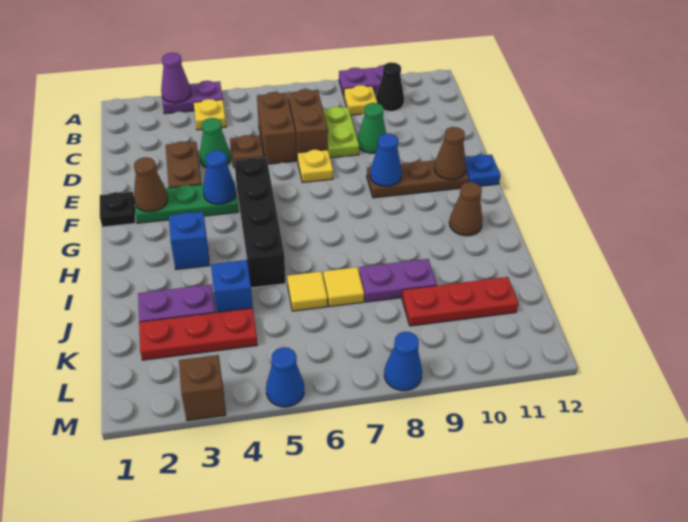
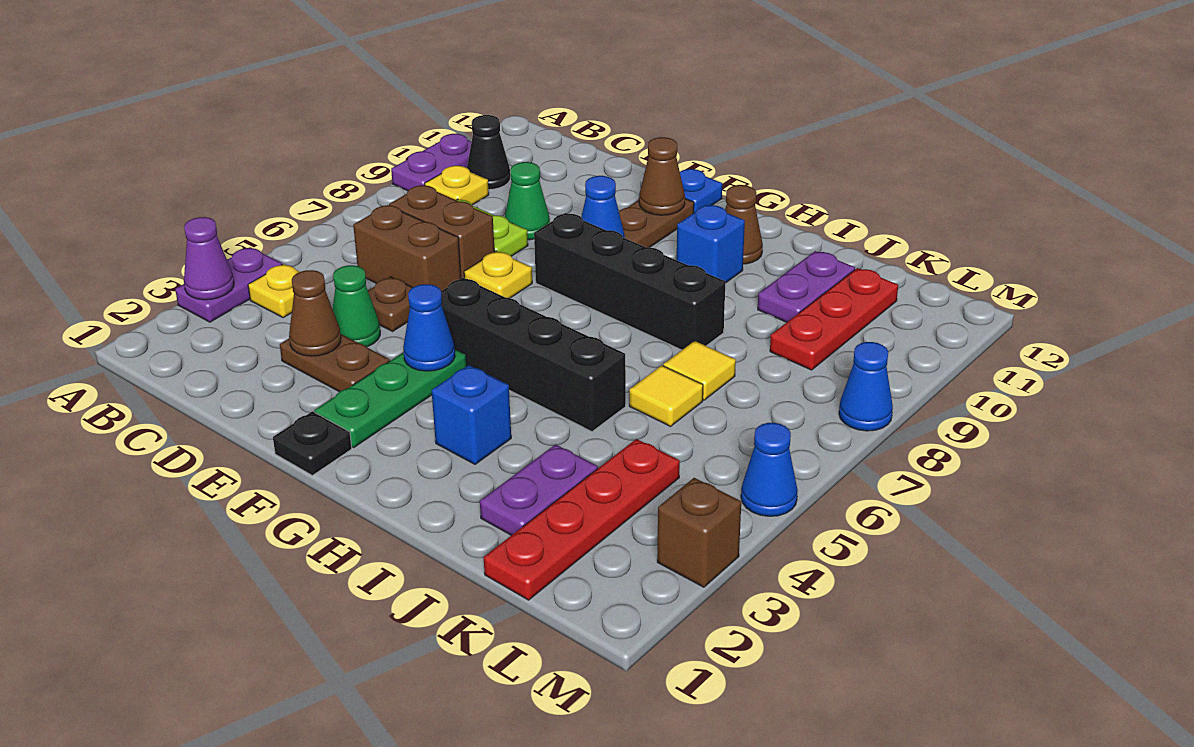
brown 1x1 cone [134,157,168,212] -> brown 1x1 cone moved to [289,270,341,356]
none -> black 1x4 brick [534,213,726,350]
blue 1x1 brick [211,260,253,312] -> blue 1x1 brick moved to [677,205,745,283]
purple 1x2 plate [359,259,437,302] -> purple 1x2 plate moved to [758,251,855,322]
red 1x3 plate [139,308,257,360] -> red 1x4 plate [484,439,680,600]

